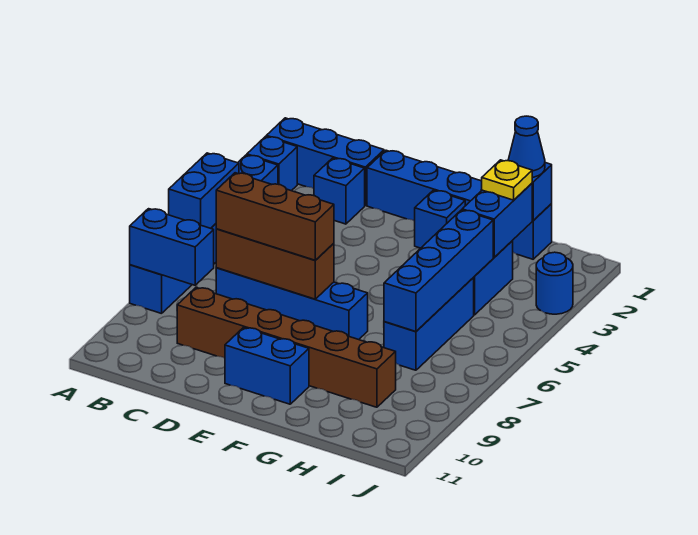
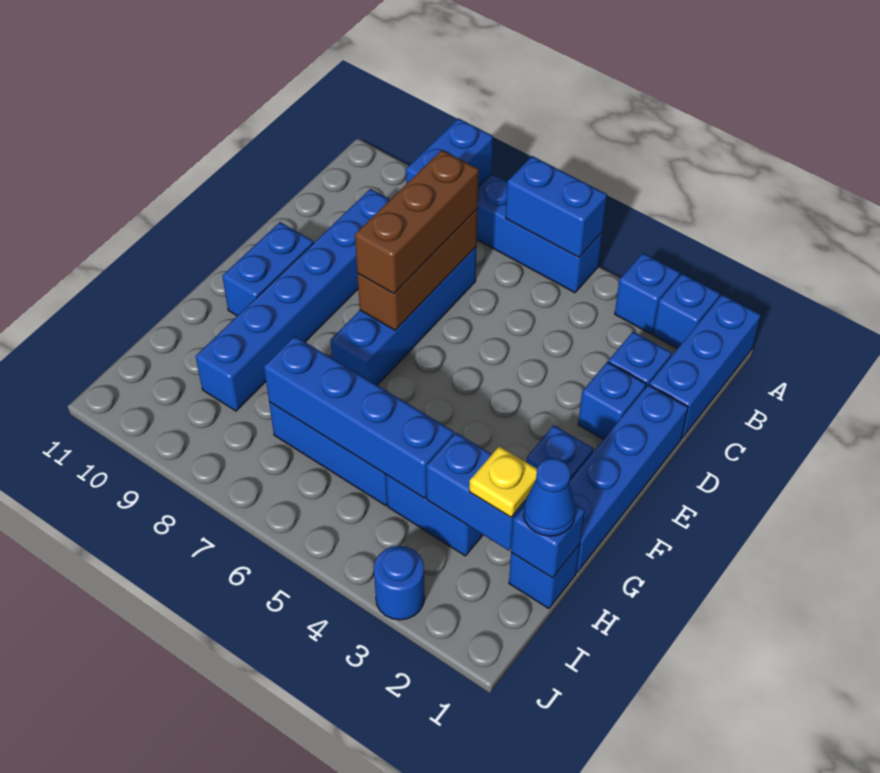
brown 1x6 brick [177,288,396,407] -> blue 1x6 brick [196,189,390,411]
none -> blue 1x1 brick [578,362,646,439]

